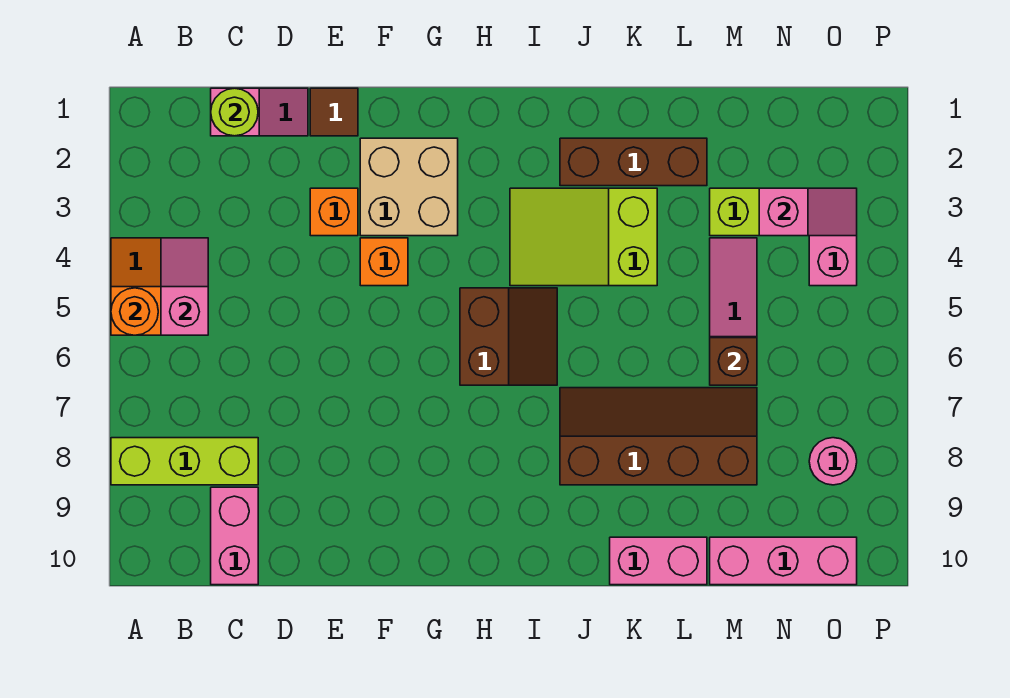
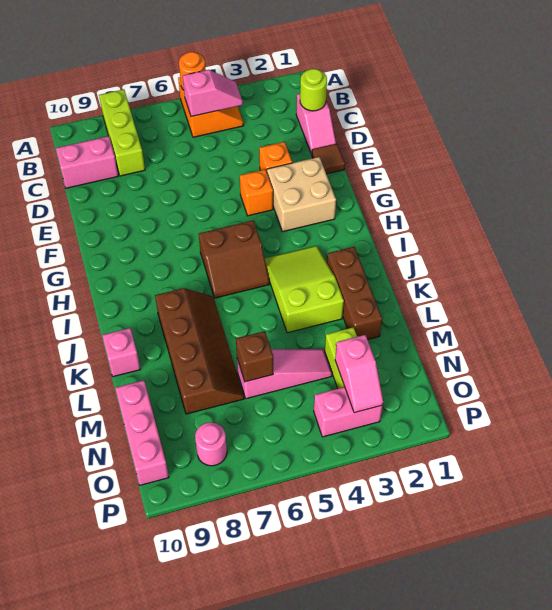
pink 1x2 brick [610,537,707,585] -> pink 1x1 brick [102,328,140,377]

